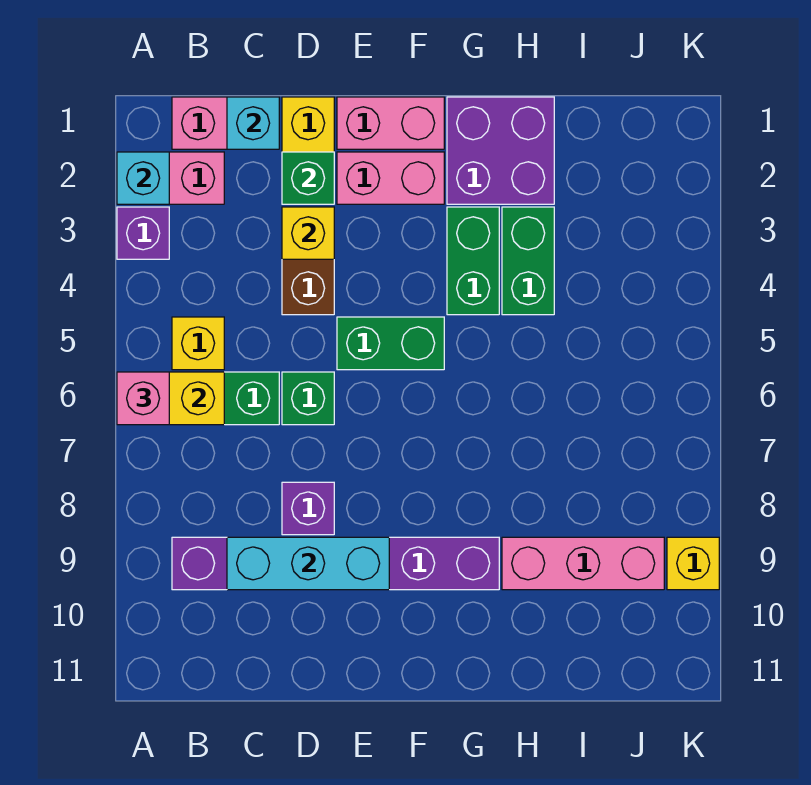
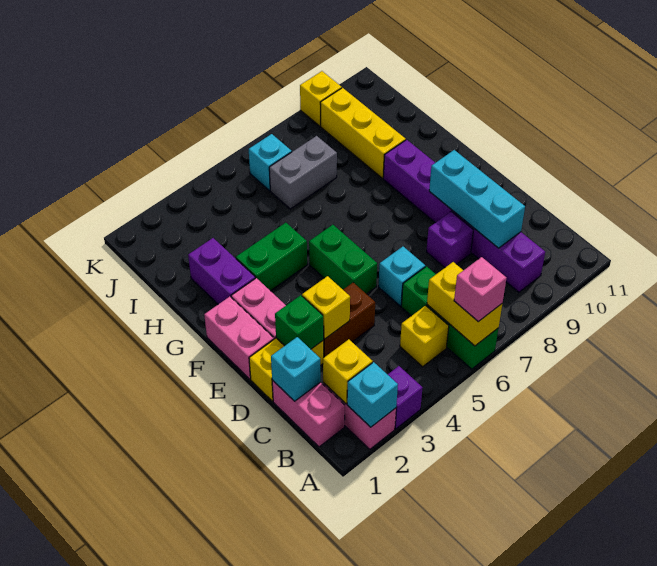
none -> yellow 1x1 brick [323,339,373,404]
green 1x1 brick [282,372,334,425] -> cyan 1x1 brick [378,247,425,306]
purple 2x2 brick [447,97,554,204] -> purple 1x2 brick [188,238,255,304]
green 1x2 brick [502,207,554,315] -> none
pink 1x3 brick [502,537,664,590] -> yellow 1x3 brick [320,88,406,178]
none -> grey 1x2 brick [269,136,337,209]
none -> cyan 1x1 brick [249,134,292,191]

